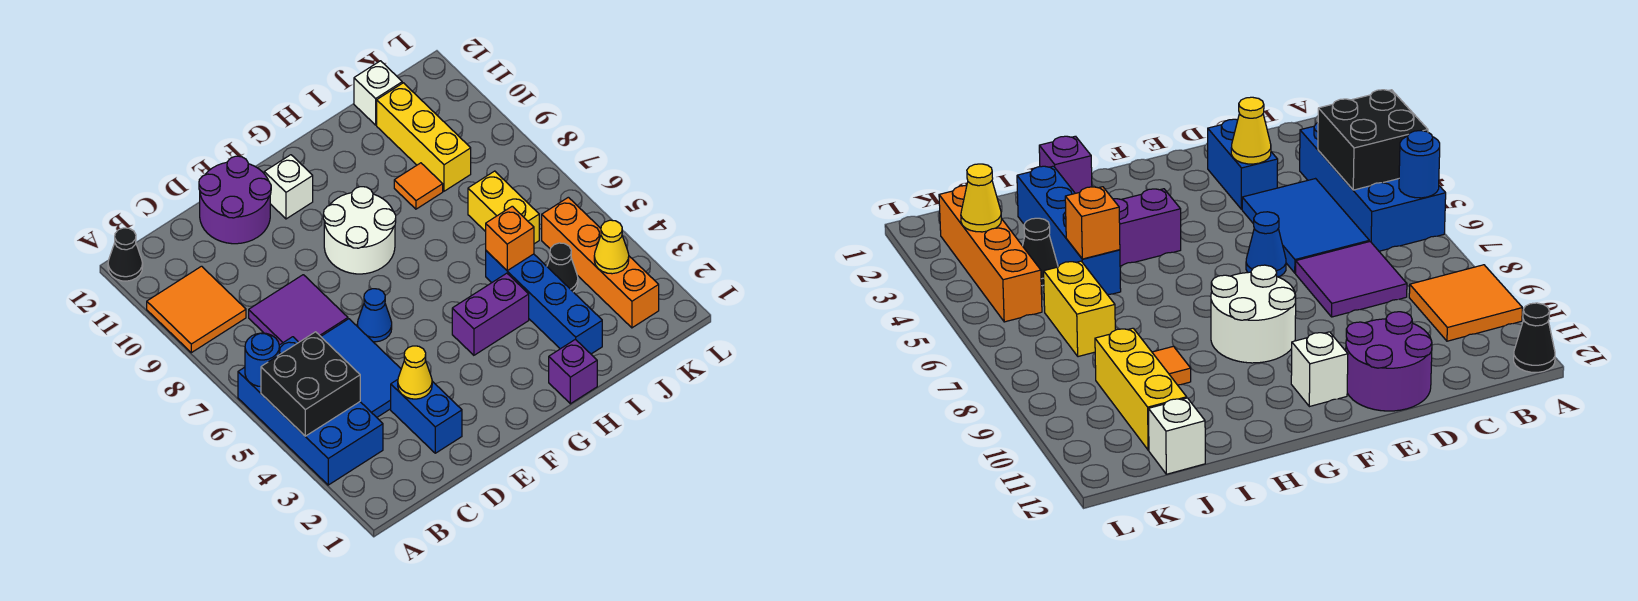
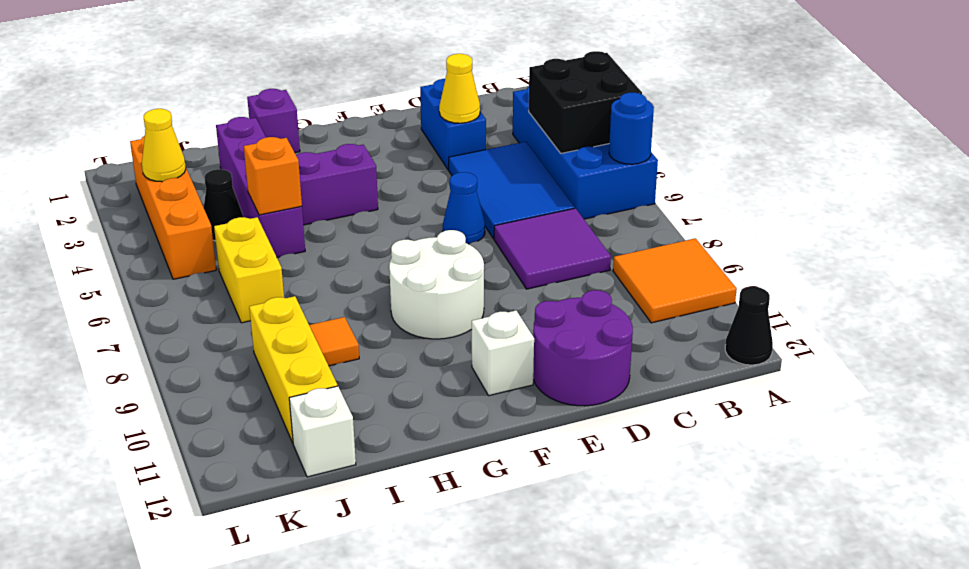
blue 1x4 brick [486,251,602,354] -> purple 1x4 brick [216,117,305,257]

